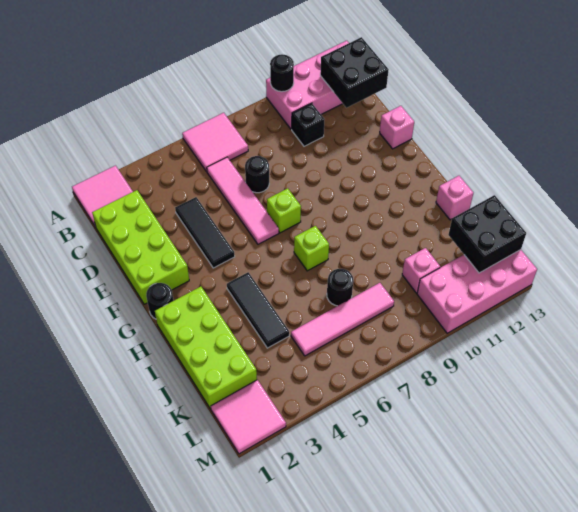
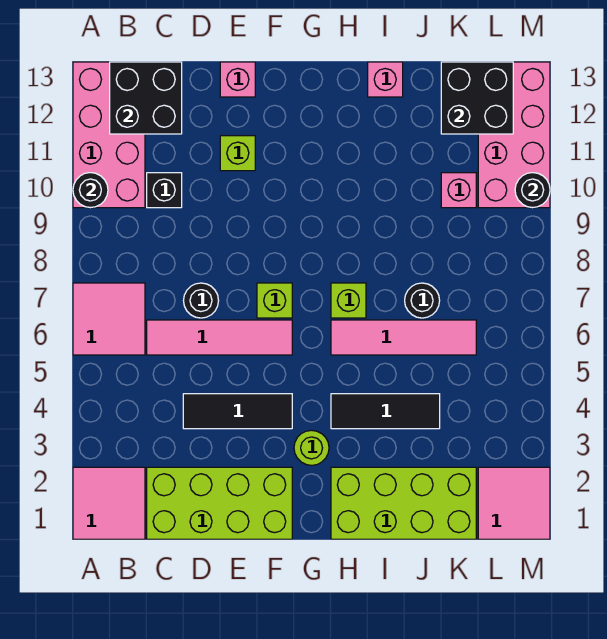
none -> lime 1x1 brick [220,136,255,171]
black 1x1 round brick [146,283,173,319] -> black 1x1 round brick moved to [515,173,550,208]
none -> lime 1x1 round brick [294,430,329,465]
pink 1x4 tile [291,283,394,356] -> pink 1x4 tile turned to [331,320,476,355]

